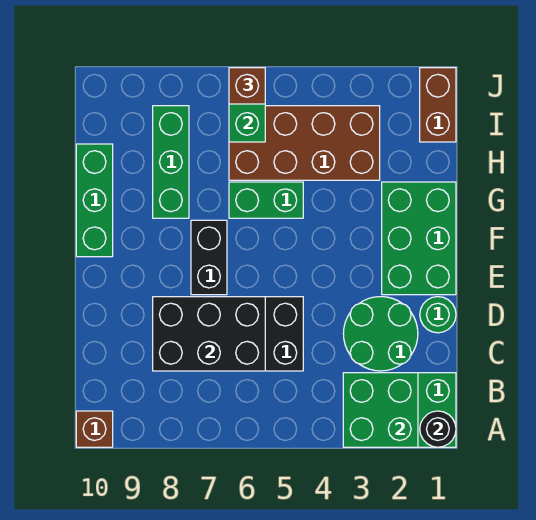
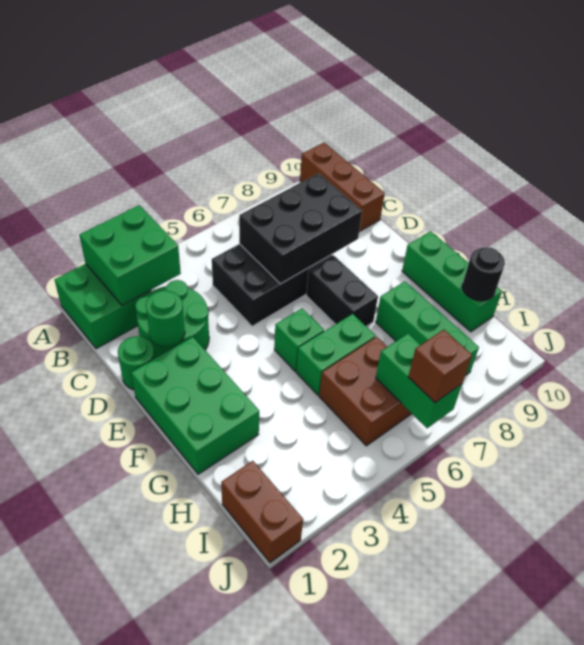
black 1x1 round brick [420,411,456,447] -> black 1x1 round brick moved to [462,247,505,301]
brown 1x1 brick [76,411,113,447] -> brown 1x3 brick [300,143,385,232]
none -> green 1x1 round brick [146,291,185,347]
none -> green 1x1 brick [274,308,324,371]
brown 2x4 brick [229,106,380,180] -> brown 2x2 brick [319,337,412,446]

